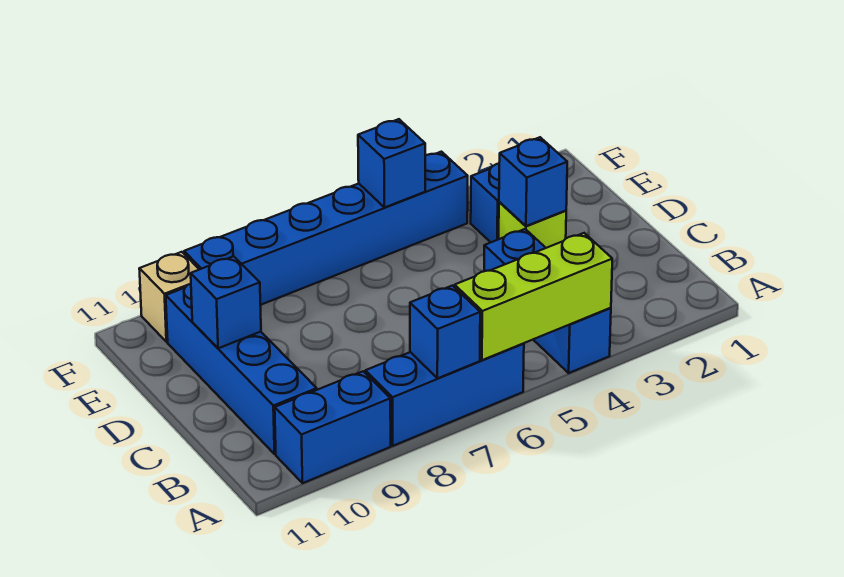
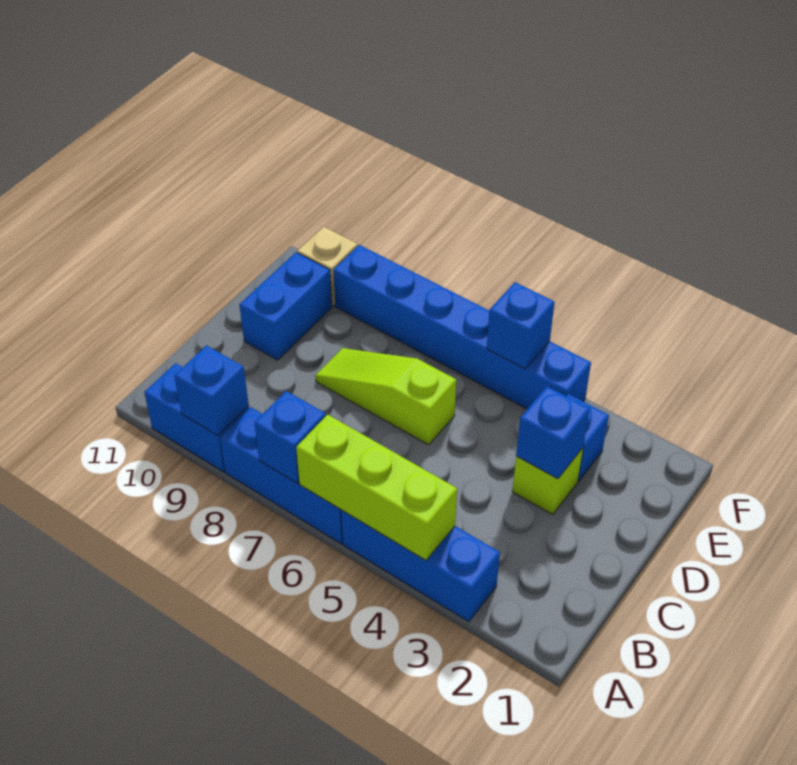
blue 1x3 brick [484,229,611,373] -> blue 1x3 brick turned to [341,510,500,622]
blue 1x4 brick [166,283,317,454] -> blue 1x2 brick [239,252,332,360]
none -> lime 1x3 slope [315,348,456,445]
blue 1x1 brick [191,256,261,348] -> blue 1x1 brick moved to [174,346,249,436]

